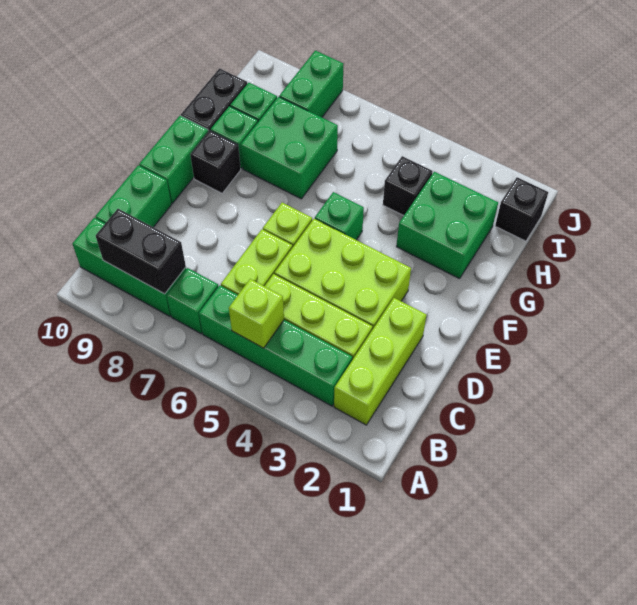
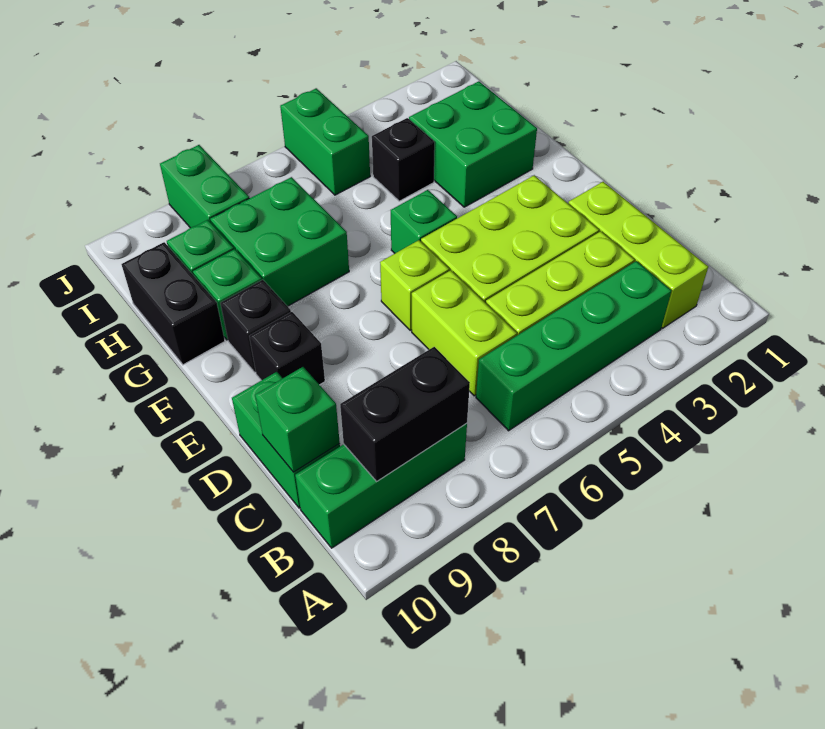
lime 1x1 brick [229,279,284,348] -> none
green 1x1 brick [167,268,218,334] -> green 1x1 brick moved to [255,367,340,472]
green 1x2 brick [139,116,208,203] -> green 1x2 brick moved to [280,88,370,195]
black 1x1 brick [495,177,548,241] -> black 1x1 brick moved to [249,312,325,385]

